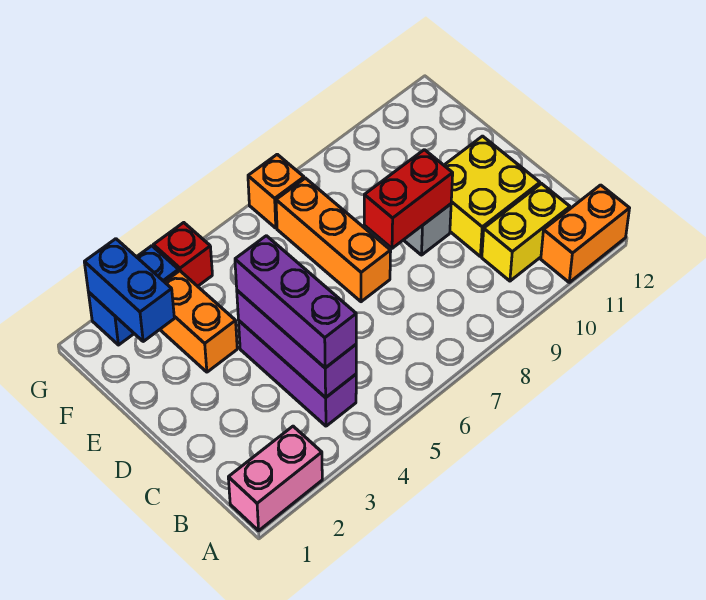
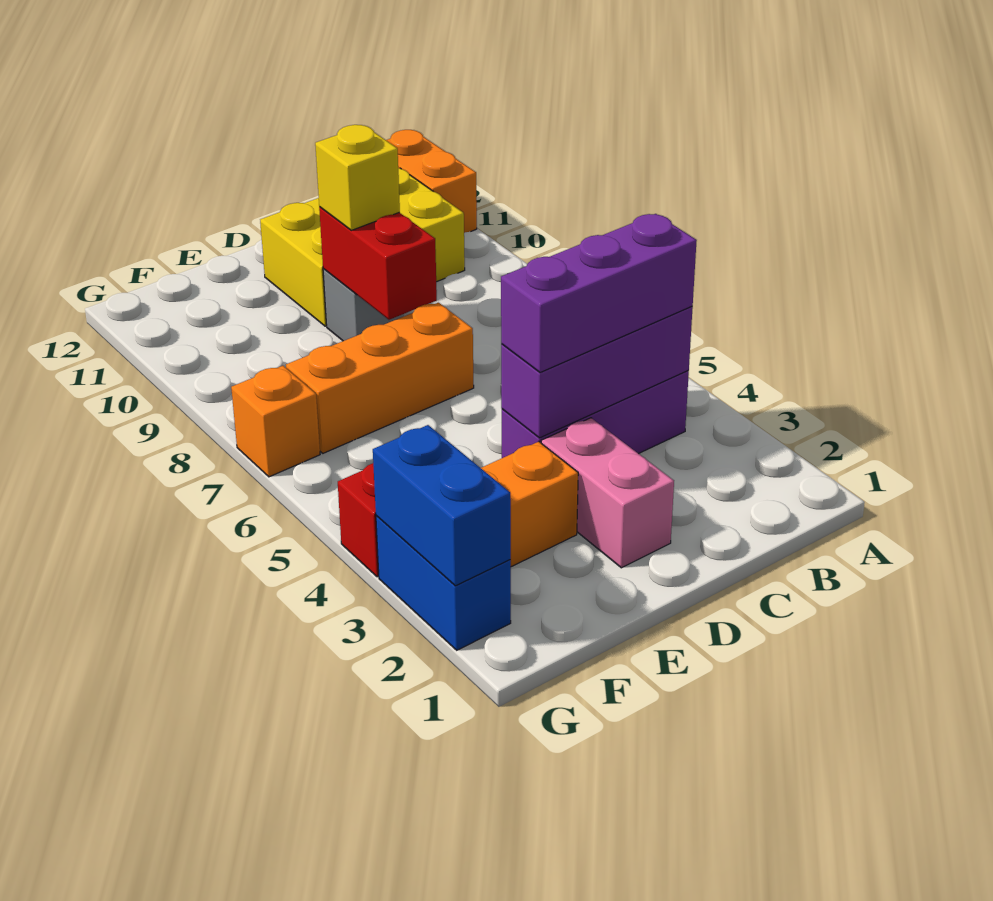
pink 1x2 brick [228,426,322,531] -> pink 1x2 brick moved to [541,418,674,568]
none -> yellow 1x1 brick [315,125,400,230]
blue 1x2 brick [84,239,174,342] -> blue 1x2 brick turned to [373,425,511,586]

